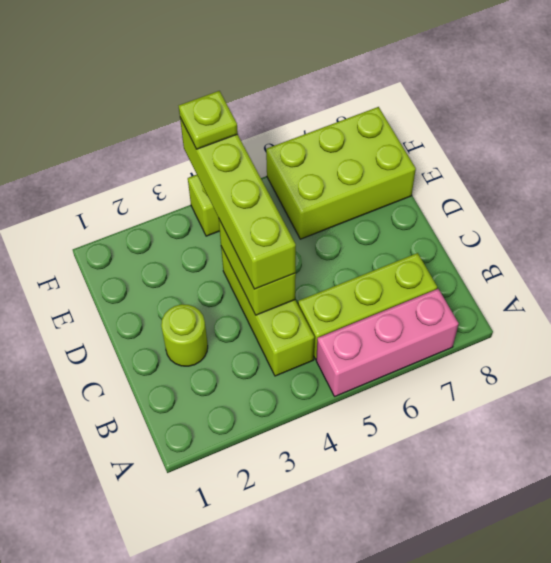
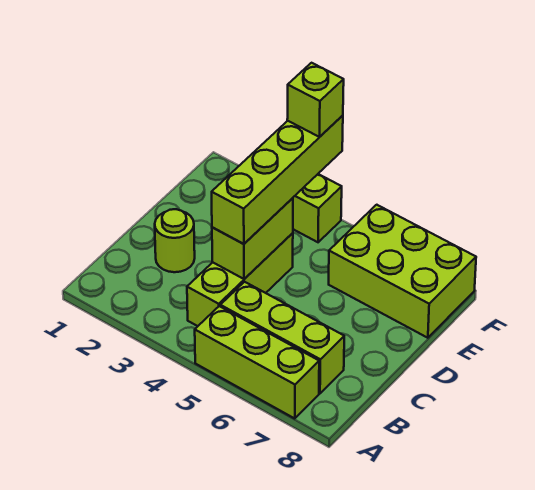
pink 1x3 brick [316,289,459,396] -> lime 1x3 brick [195,306,319,419]
lime 1x1 plate [179,91,238,149] -> lime 1x1 brick [287,63,344,137]

